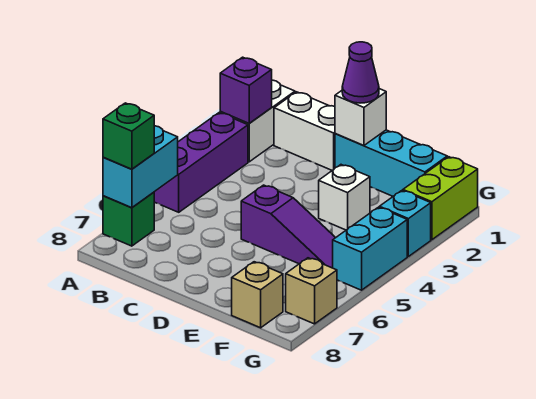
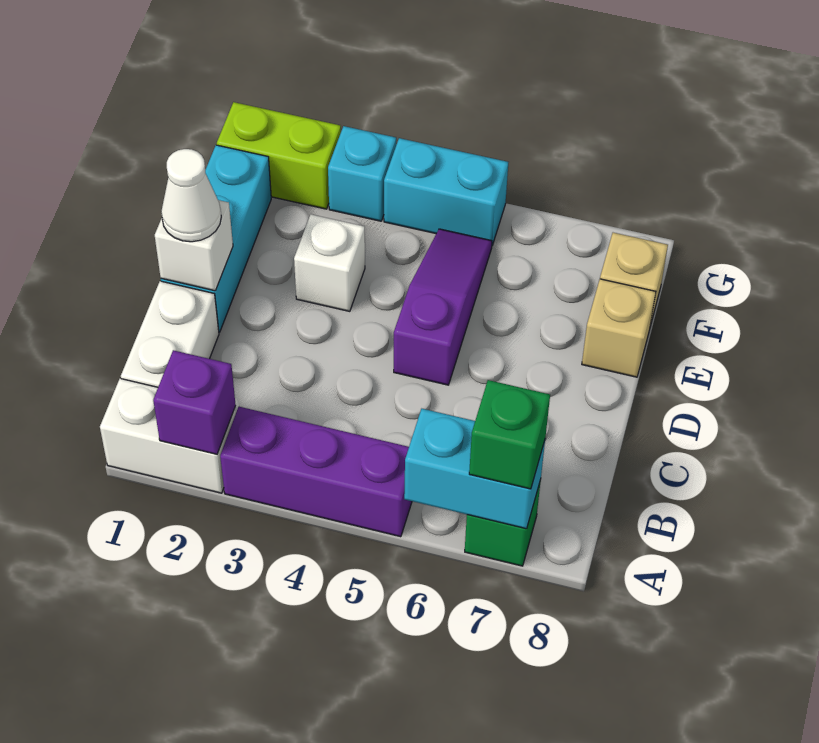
purple 1x1 cone [342,42,379,103] -> white 1x1 cone [161,149,221,242]
tan 1x1 brick [286,258,337,324] -> tan 1x1 brick moved to [582,279,656,377]

